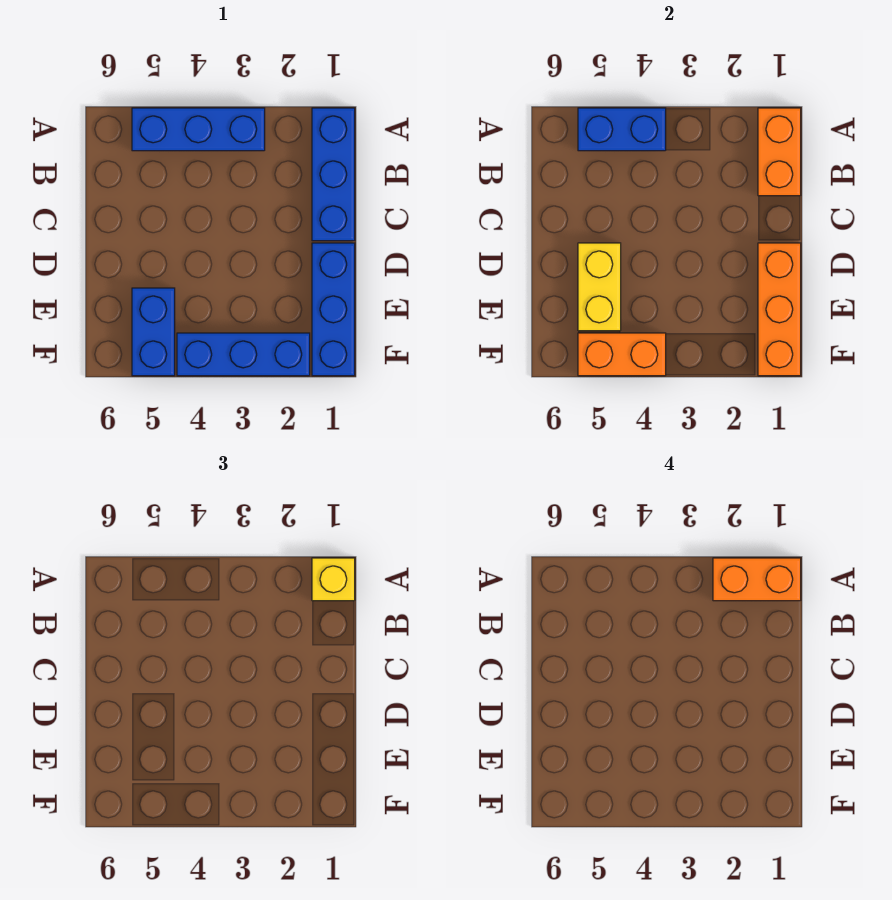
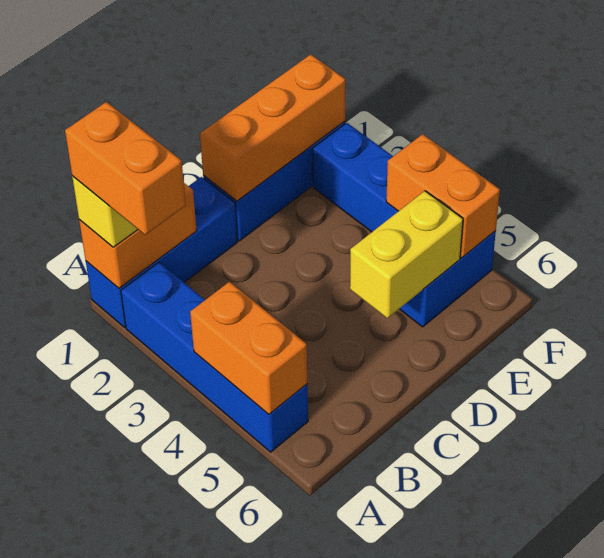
blue 1x3 brick [132,108,265,151] -> blue 1x4 brick [121,262,308,452]
blue 1x2 brick [578,108,666,151] -> orange 1x2 brick [190,282,307,414]

